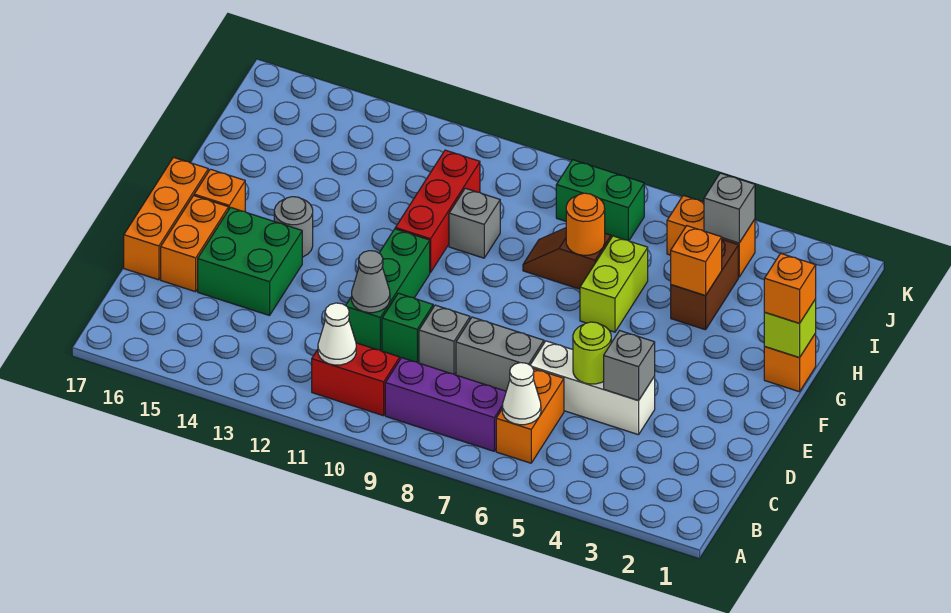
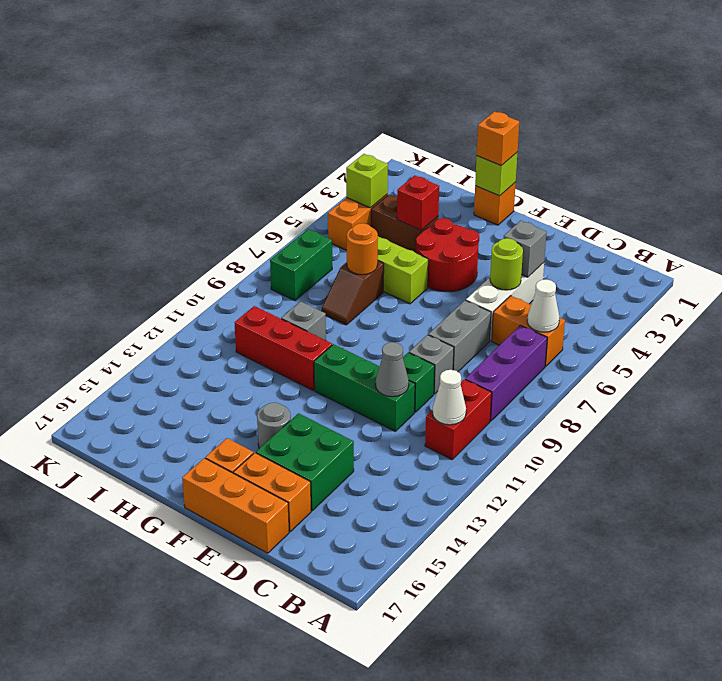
none -> red 2x2 round brick [416,218,479,292]
orange 1x1 brick [671,226,722,296] -> red 1x1 brick [397,175,439,230]
grey 1x1 brick [704,173,755,243] -> lime 1x1 brick [346,154,388,208]

